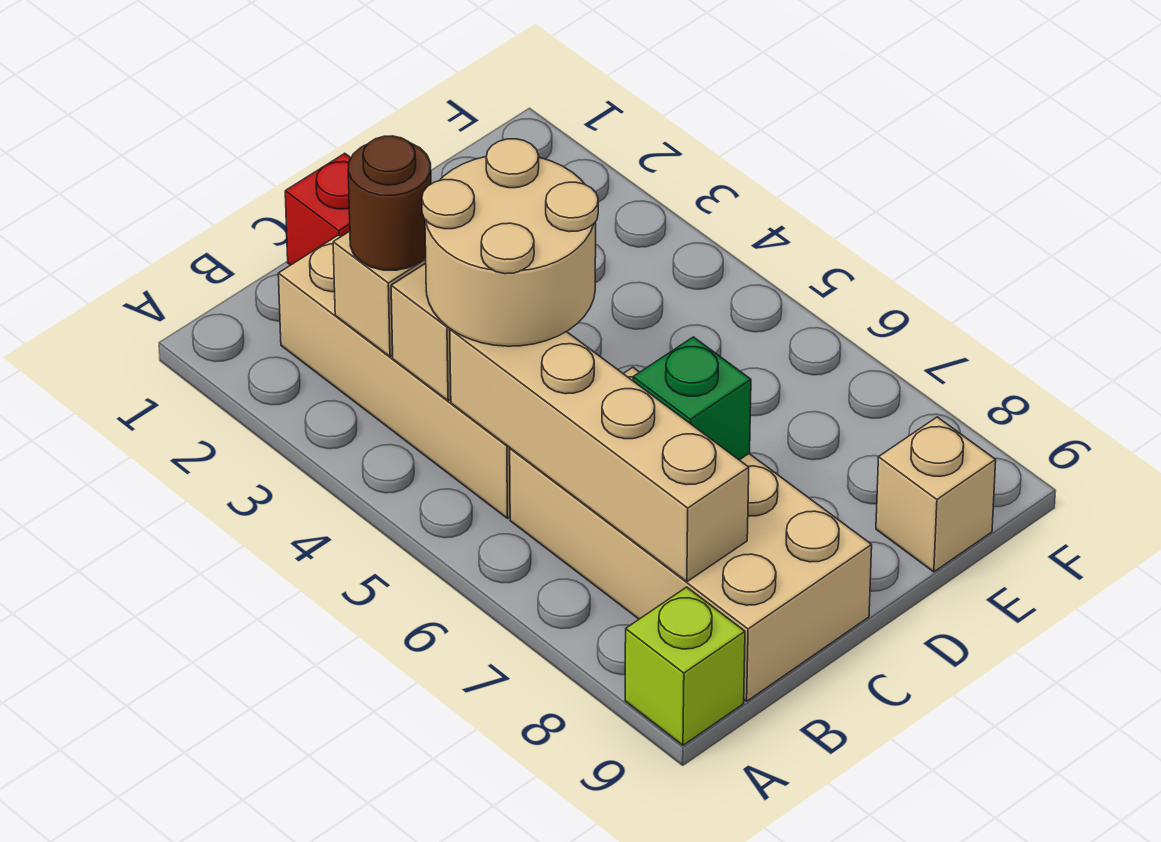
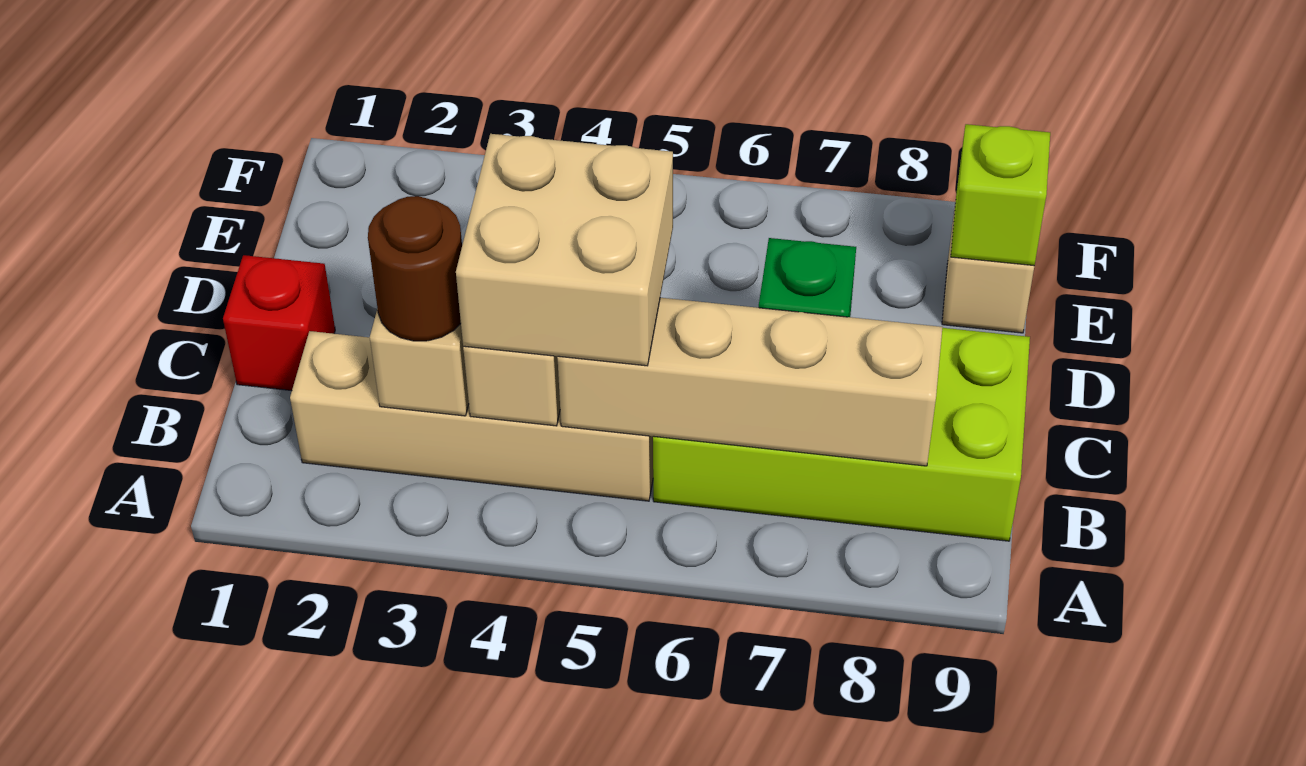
lime 1x1 brick [625,587,745,745] -> lime 1x1 brick moved to [951,124,1050,266]
tan 2x2 round brick [422,139,598,346] -> tan 2x2 brick [456,134,673,366]
tan 2x4 brick [510,367,872,701] -> lime 2x4 brick [653,328,1030,541]

